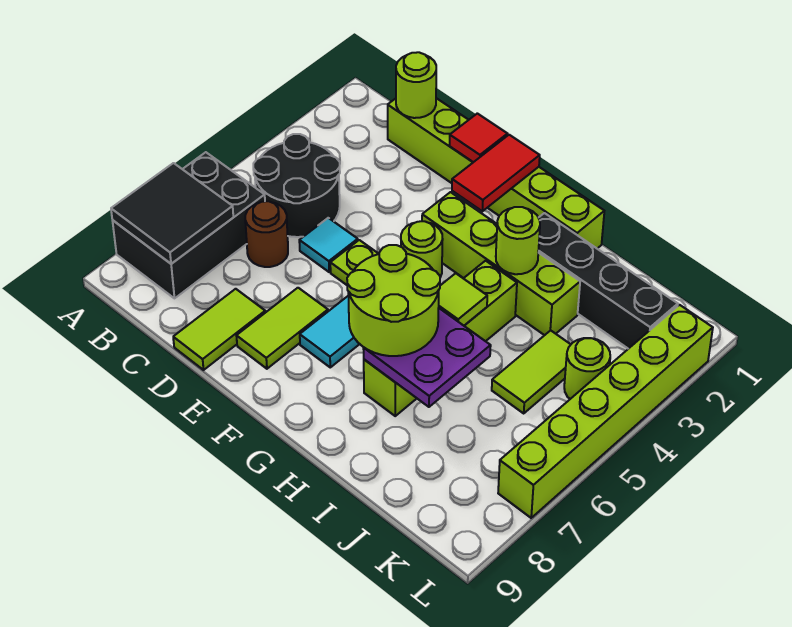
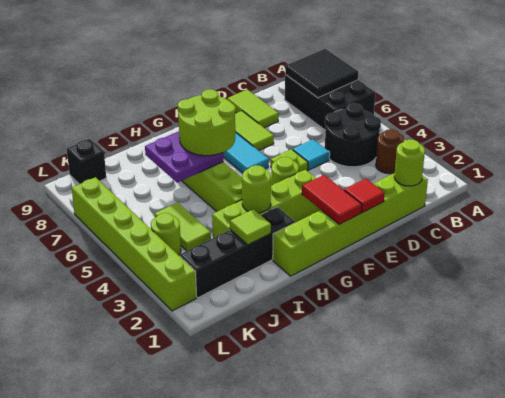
brown 1x1 round brick [245,201,288,267] -> brown 1x1 round brick moved to [376,129,404,174]
lime 1x1 tile [439,273,487,326] -> lime 1x1 tile moved to [230,209,271,245]
none -> black 1x1 brick [67,139,106,184]

